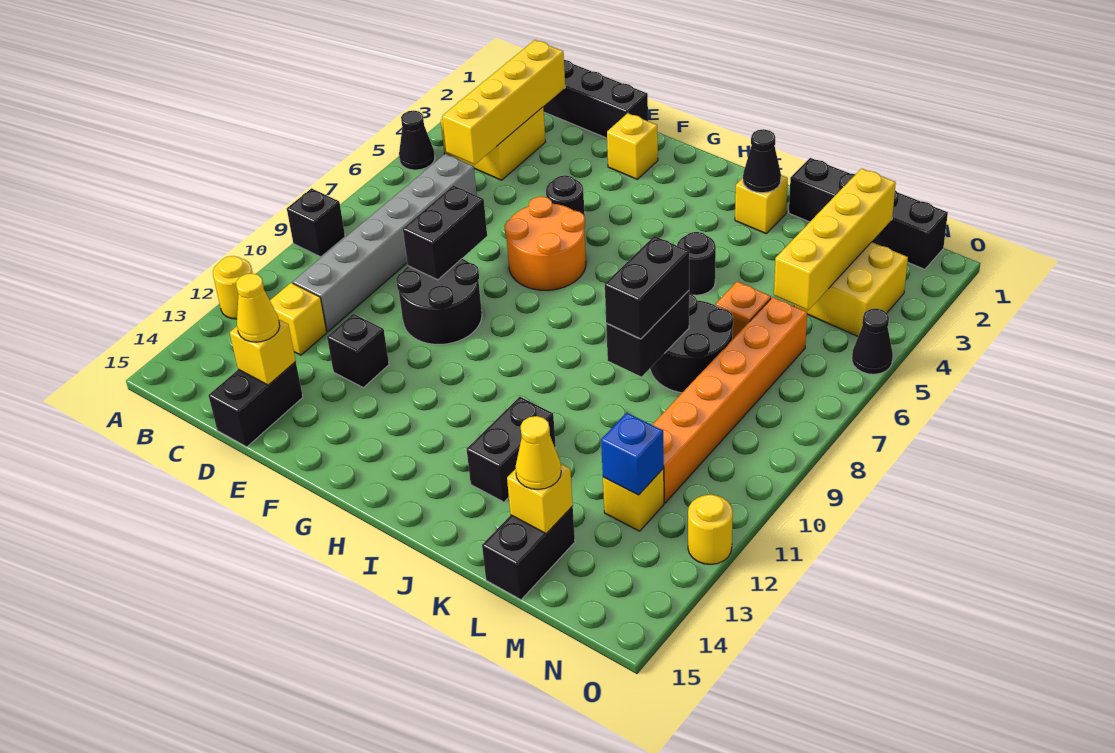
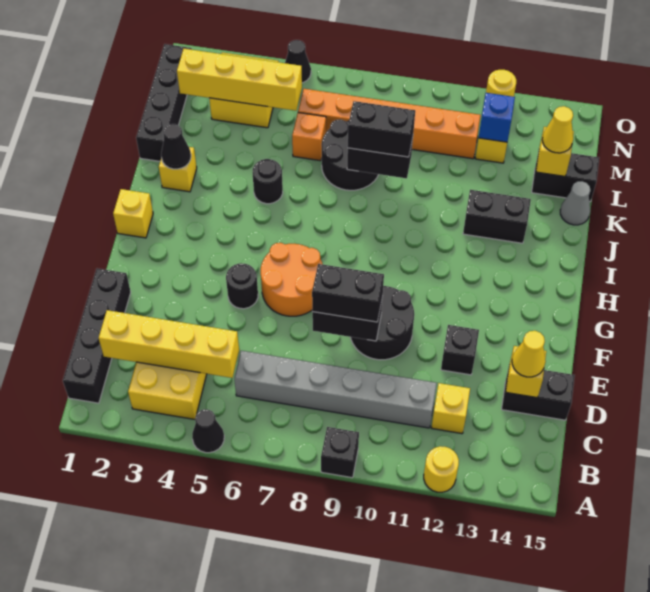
none -> black 1x2 brick [312,264,384,322]
yellow 1x1 brick [607,113,658,179] -> yellow 1x1 brick moved to [113,189,153,238]
none -> grey 1x1 cone [560,181,591,225]

